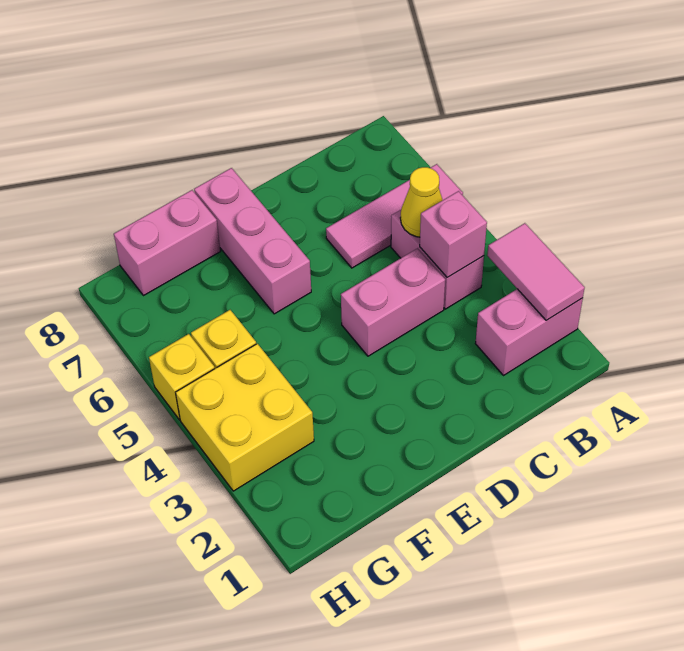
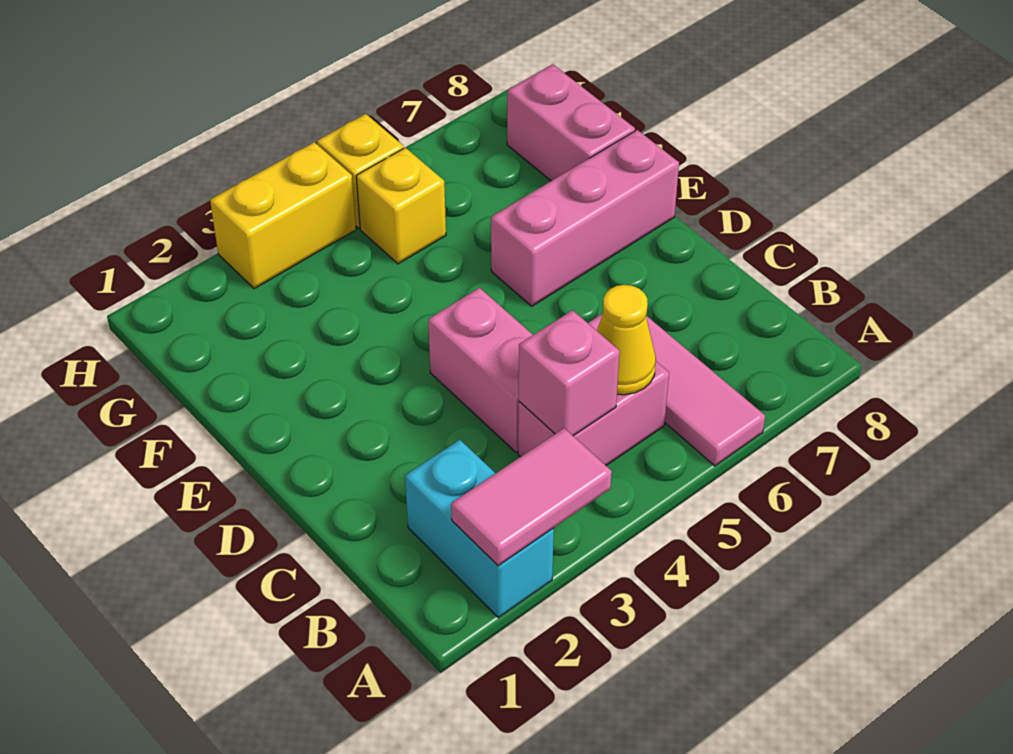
pink 1x2 brick [476,289,583,375] -> cyan 1x2 brick [405,440,554,618]
yellow 2x2 brick [176,344,314,491] -> yellow 1x2 brick [210,142,356,289]

